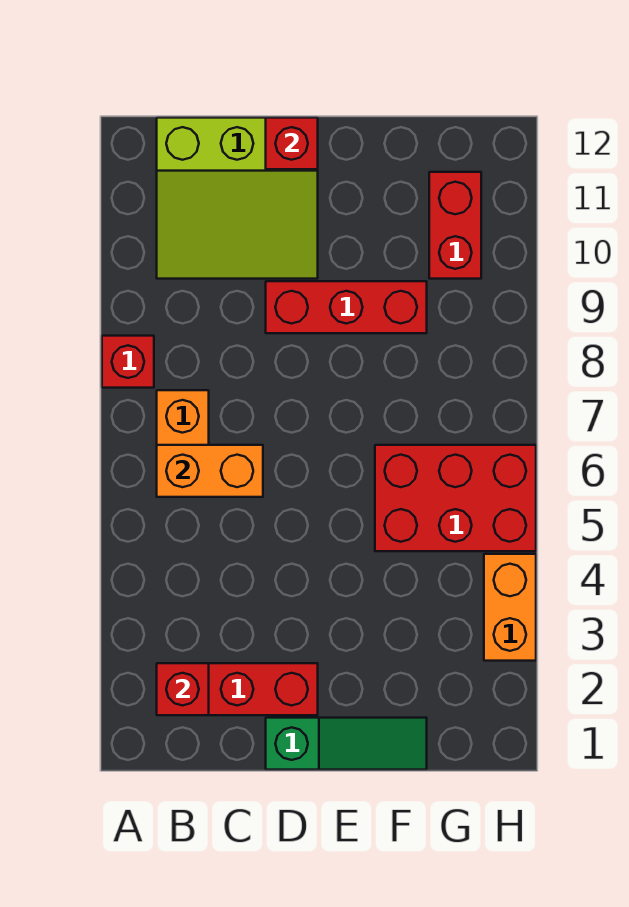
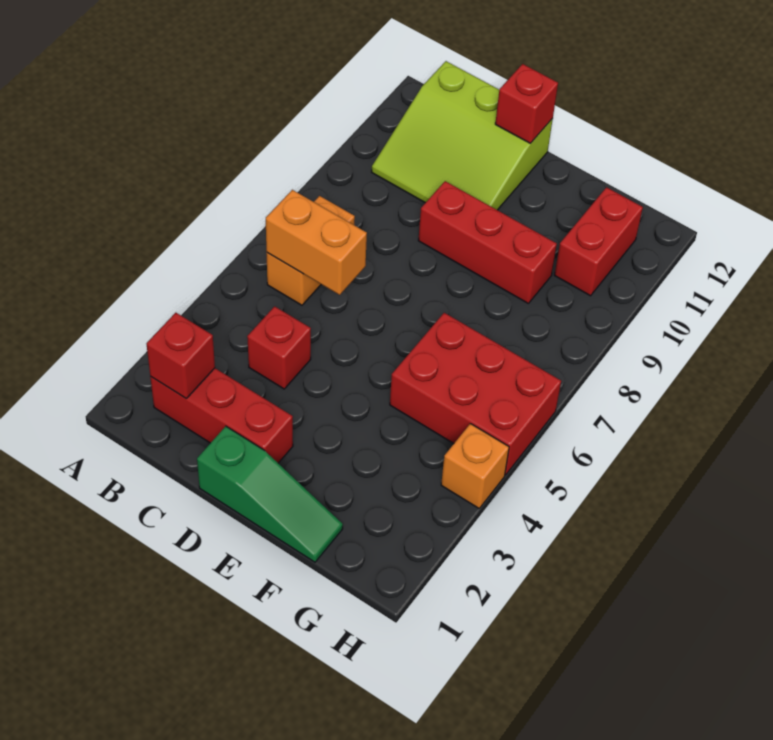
red 1x1 brick [102,336,154,388] -> red 1x1 brick moved to [247,306,311,389]
orange 1x2 brick [484,554,536,661] -> orange 1x1 brick [441,424,509,508]

